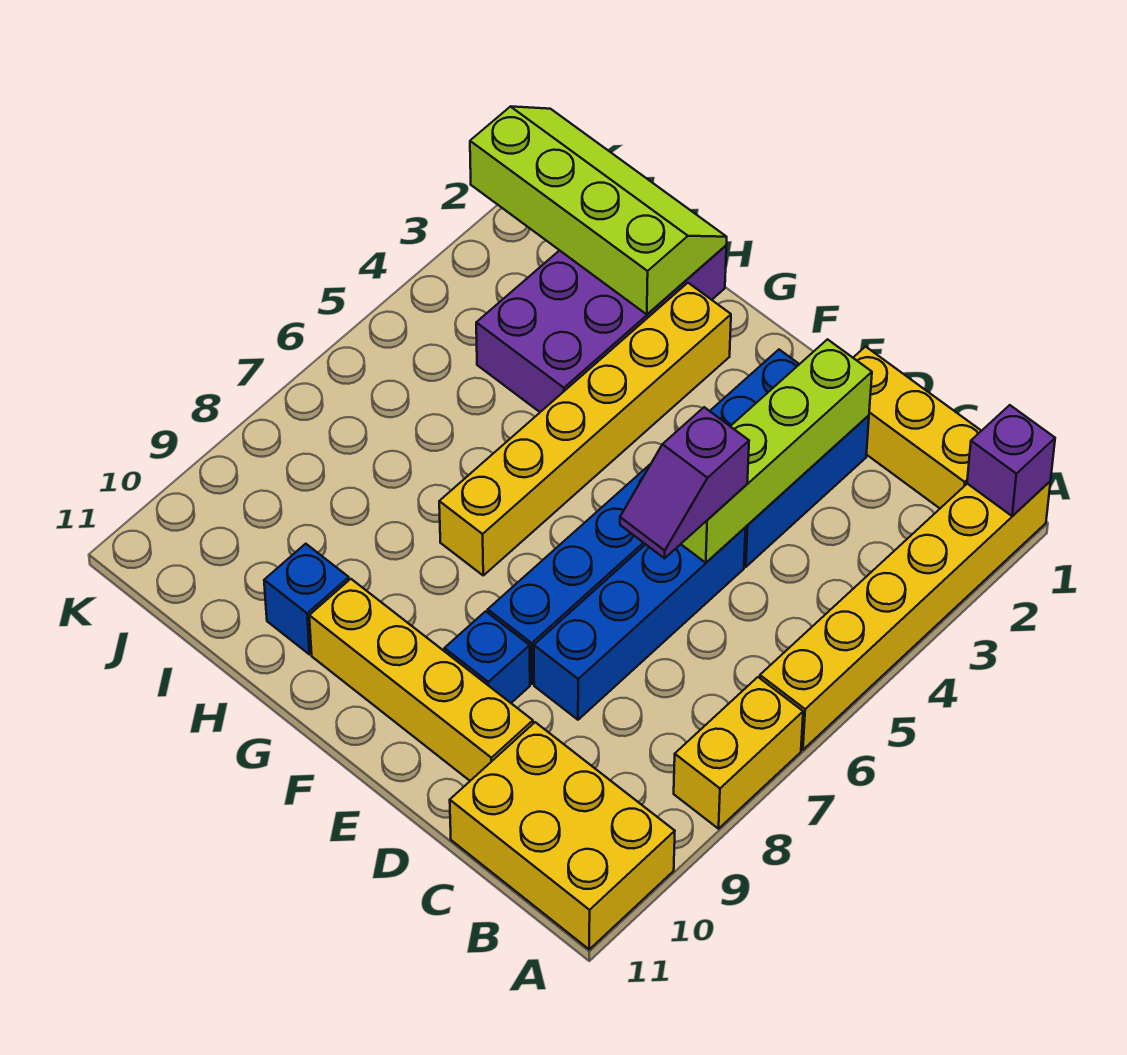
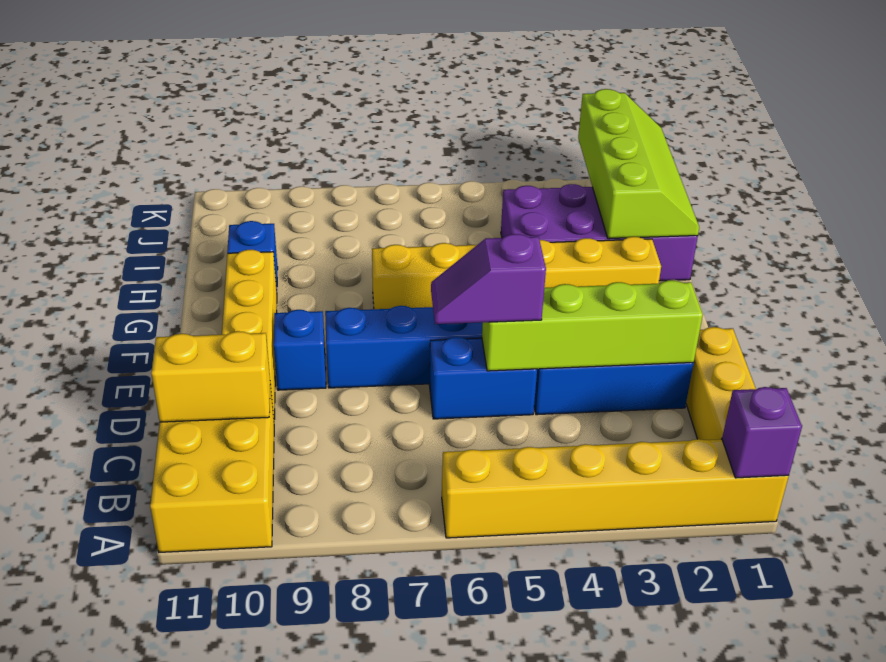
yellow 1x2 brick [674,677,803,829] -> yellow 1x2 brick moved to [151,331,270,422]
blue 1x4 brick [534,528,746,720] -> blue 1x2 brick [429,337,537,419]

